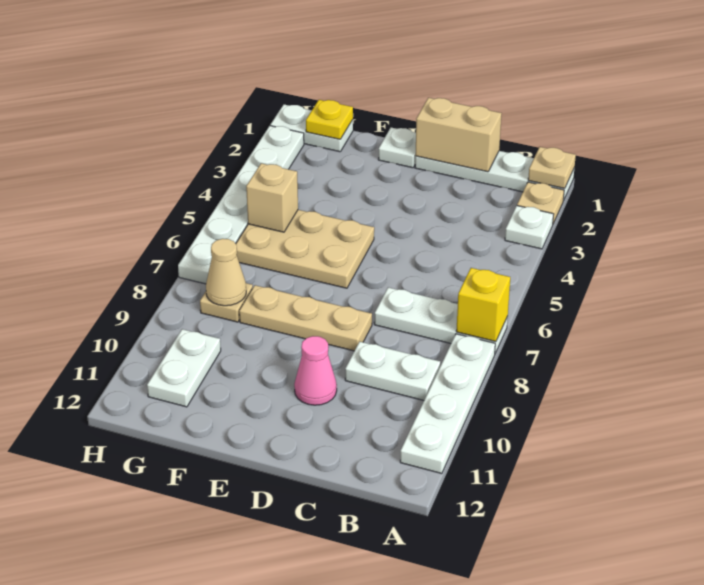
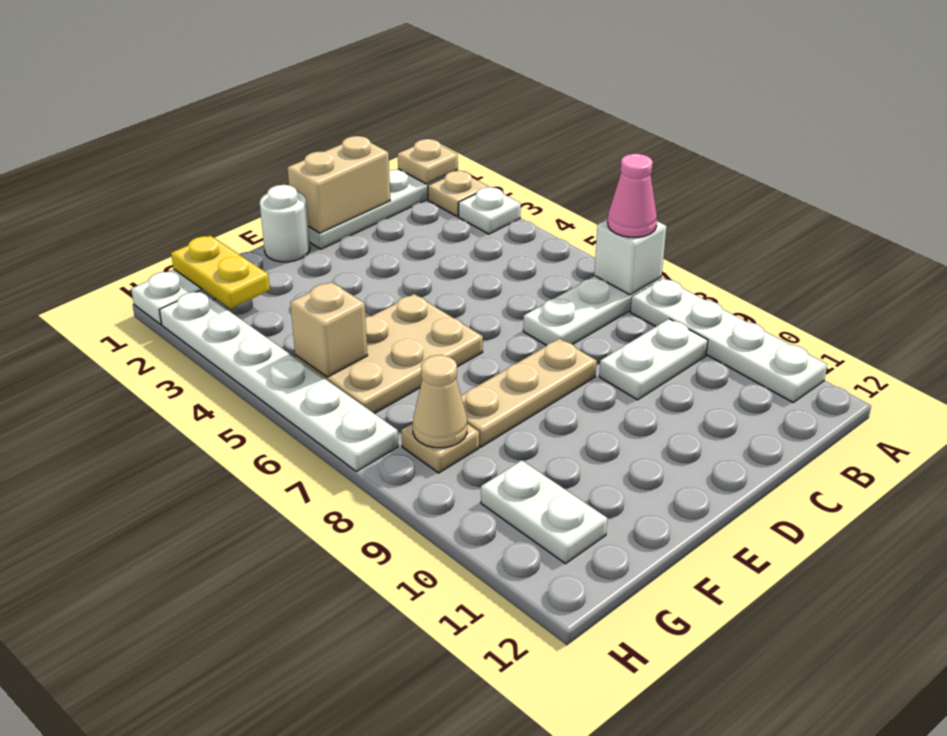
yellow 1x1 brick [456,268,510,341] -> white 1x1 brick [594,219,666,295]
pink 1x1 cone [294,336,337,405] -> pink 1x1 cone moved to [608,154,657,237]
white 1x1 plate [378,128,416,168] -> white 1x1 round brick [260,185,310,262]
yellow 1x1 plate [306,100,353,139] -> yellow 1x2 plate [171,236,270,309]

